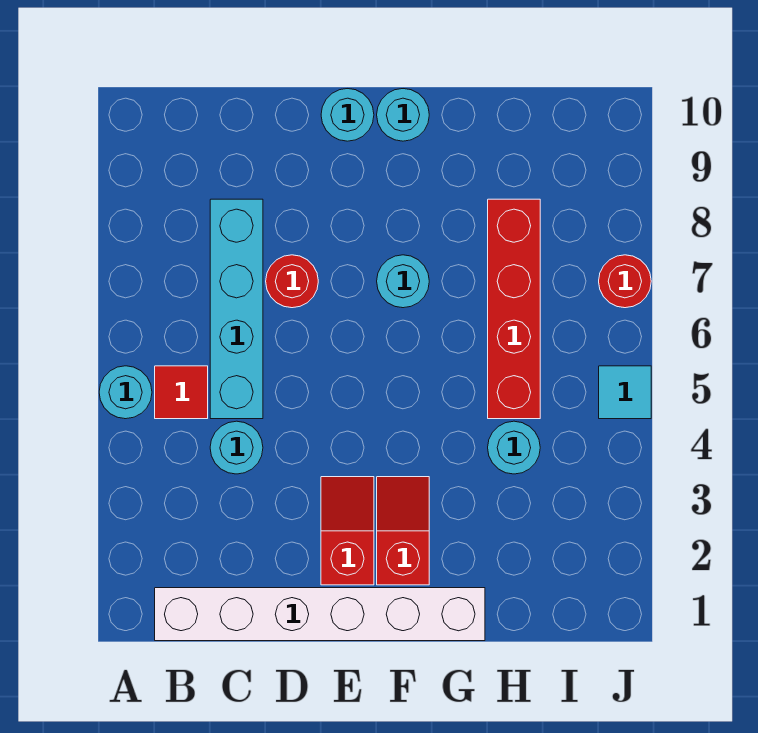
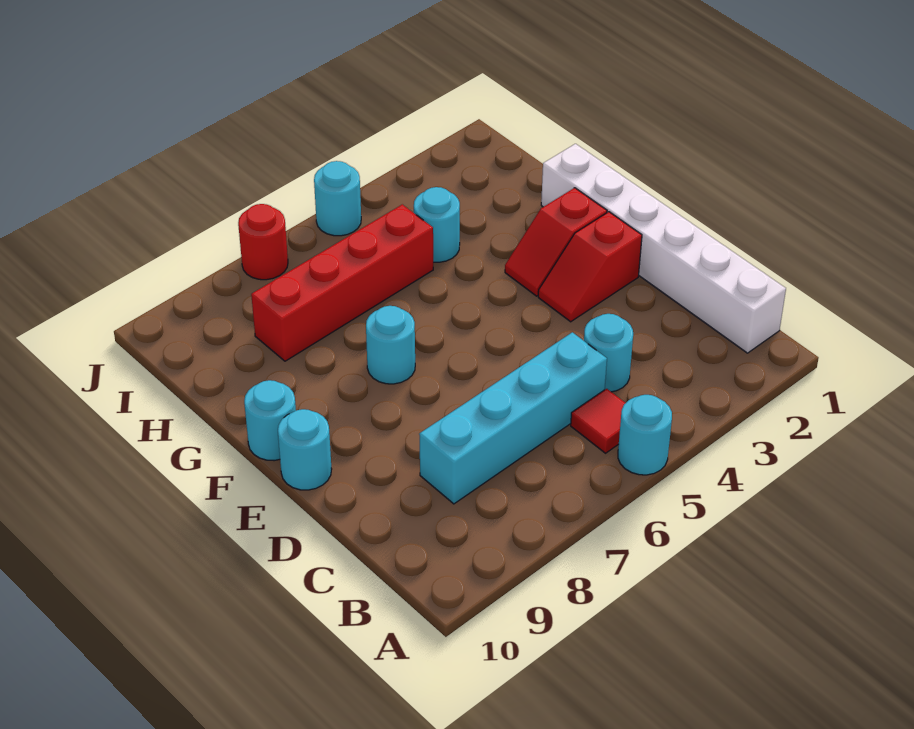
red 1x1 round brick [266,255,318,308] -> none
cyan 1x1 tile [599,366,651,419] -> cyan 1x1 round brick [314,161,361,236]

